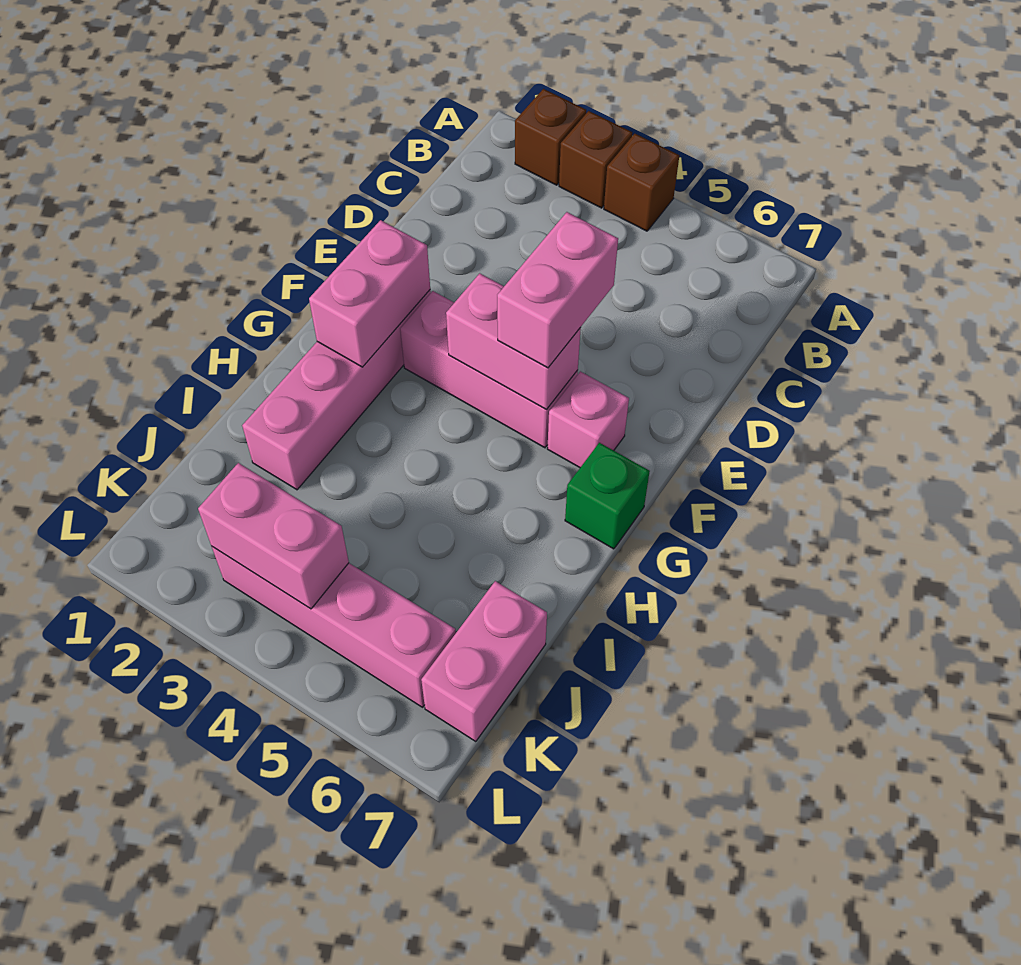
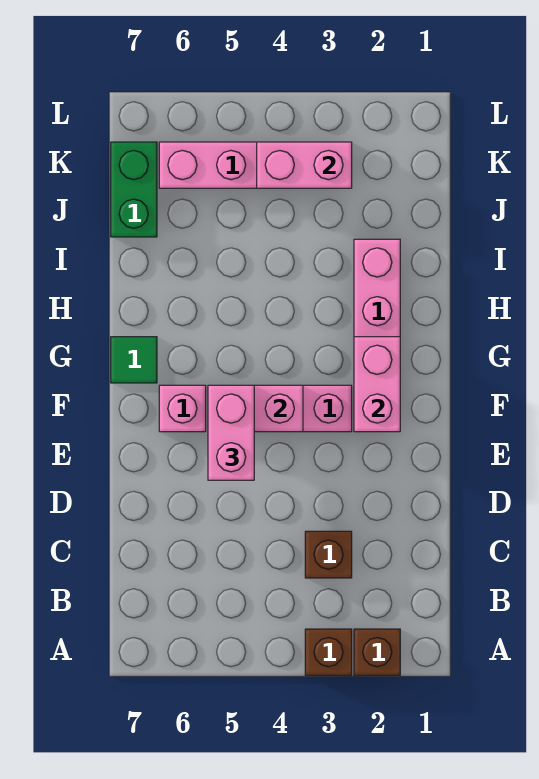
brown 1x1 brick [604,134,679,231] -> brown 1x1 brick moved to [305,531,352,578]
green 1x1 brick [565,443,650,549] -> green 1x1 tile [111,337,157,383]
pink 1x2 brick [421,581,547,742] -> green 1x2 brick [111,142,157,237]

